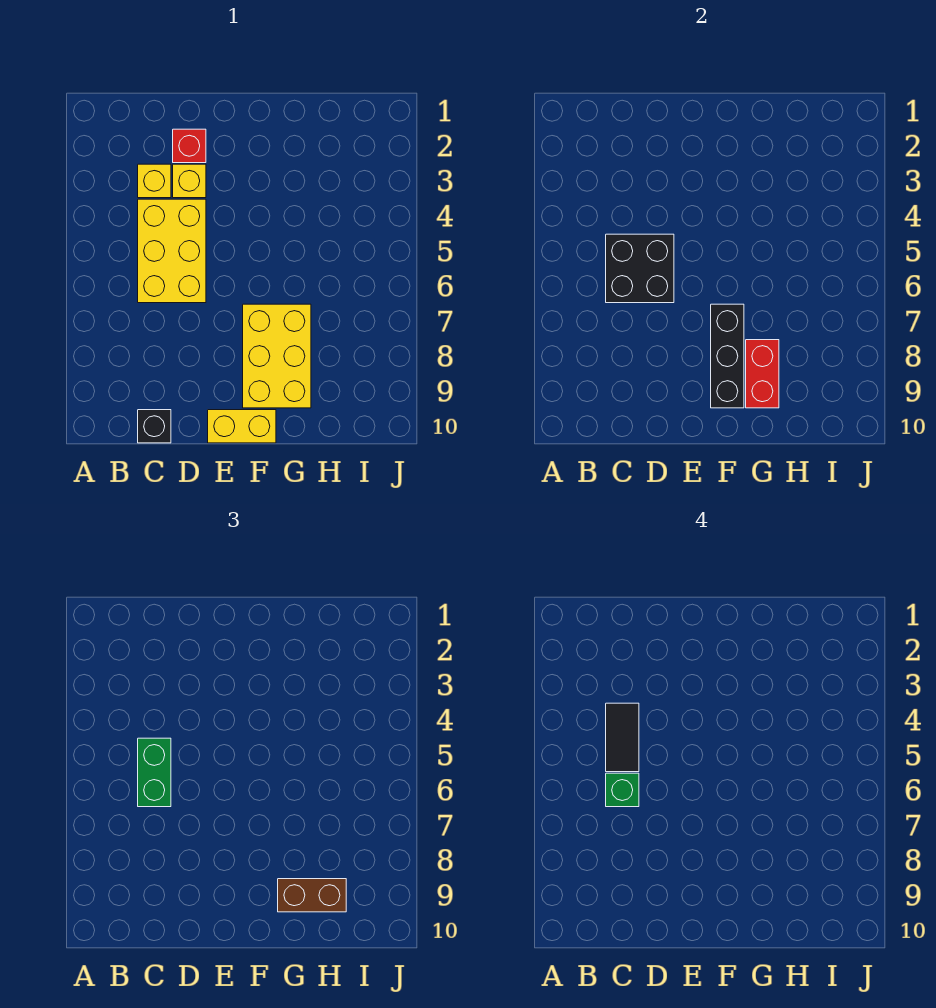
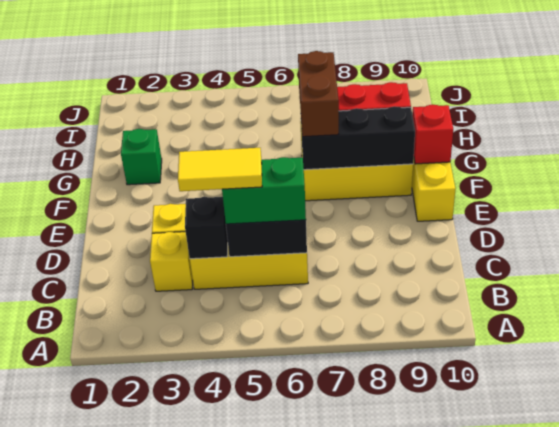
black 1x2 tile [606,703,639,772] -> yellow 1x2 tile [178,148,262,191]
green 1x1 brick [606,773,639,807] -> green 1x1 brick moved to [121,129,162,185]
black 1x1 brick [138,410,171,443] -> black 1x1 brick moved to [185,197,228,259]
red 1x1 brick [173,129,206,163] -> red 1x1 brick moved to [413,105,453,164]
brown 1x2 brick [278,879,346,912] -> brown 1x2 brick moved to [298,51,339,137]

